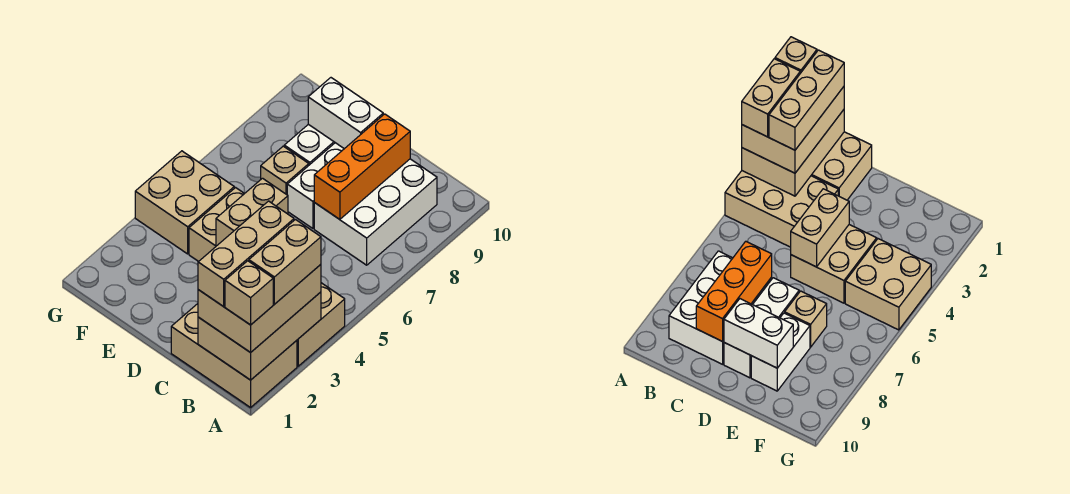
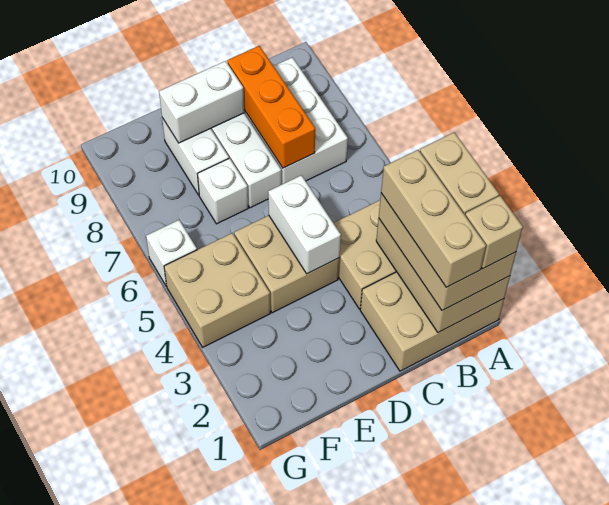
tan 1x2 brick [216,178,288,246] -> white 1x2 brick [268,175,341,274]
tan 1x1 brick [261,146,309,195] -> white 1x1 brick [198,158,248,224]
none -> white 1x1 brick [146,220,197,286]

